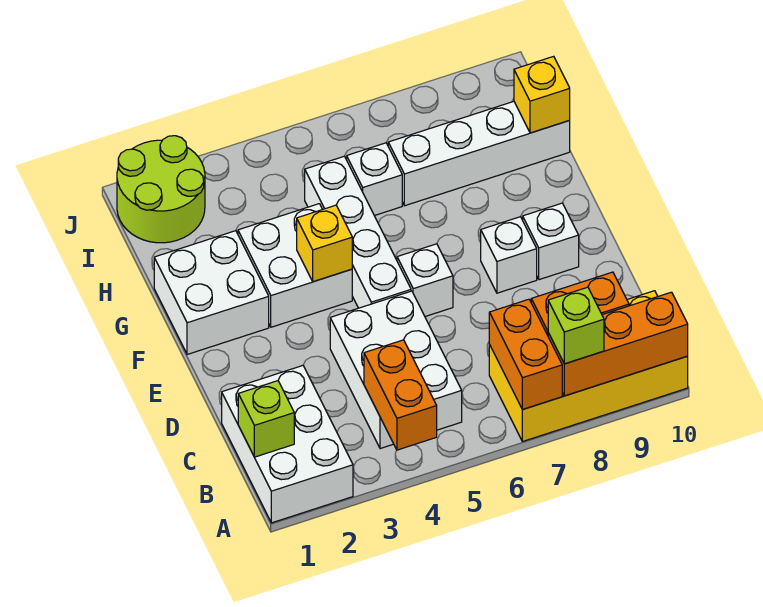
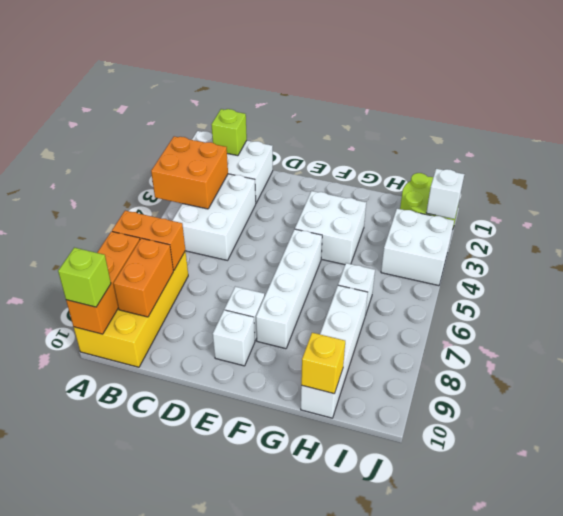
orange 1x2 brick [364,340,437,450] -> orange 2x2 brick [151,136,228,209]
lime 1x1 brick [548,287,604,364] -> lime 1x1 brick moved to [58,248,111,307]
white 2x3 brick [330,291,462,449] -> white 2x3 brick turned to [172,174,256,260]
white 1x4 brick [305,156,411,308] -> white 1x4 brick turned to [256,229,322,349]
white 1x1 brick [397,244,453,316] -> white 1x1 brick moved to [426,169,464,219]
white 2x2 brick [154,231,269,354] -> white 2x2 brick moved to [381,209,454,286]
yellow 1x1 brick [297,205,352,282] -> none

